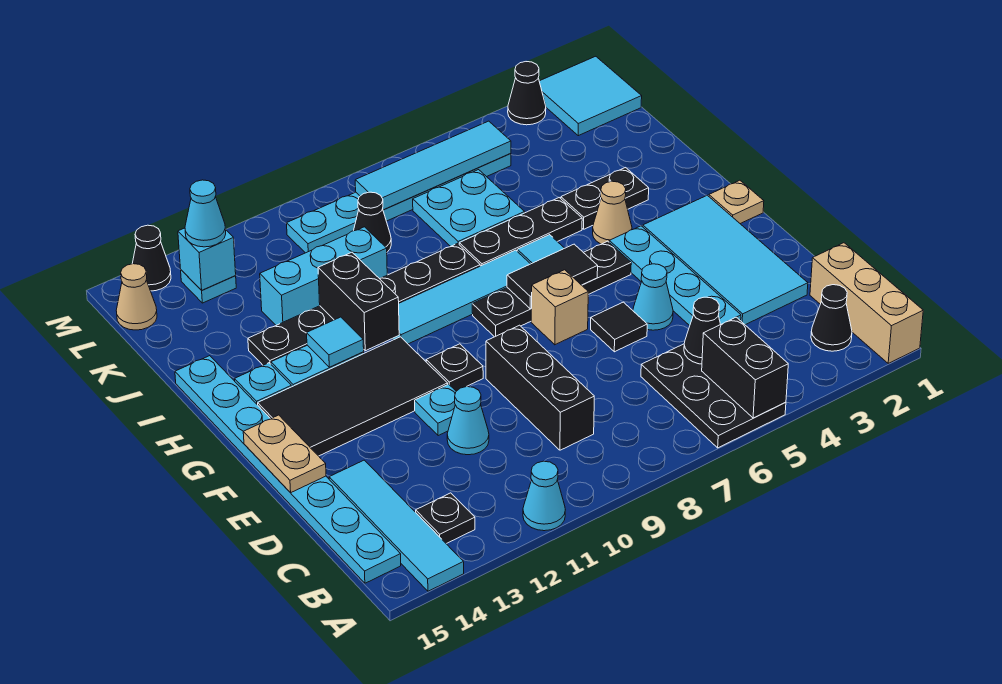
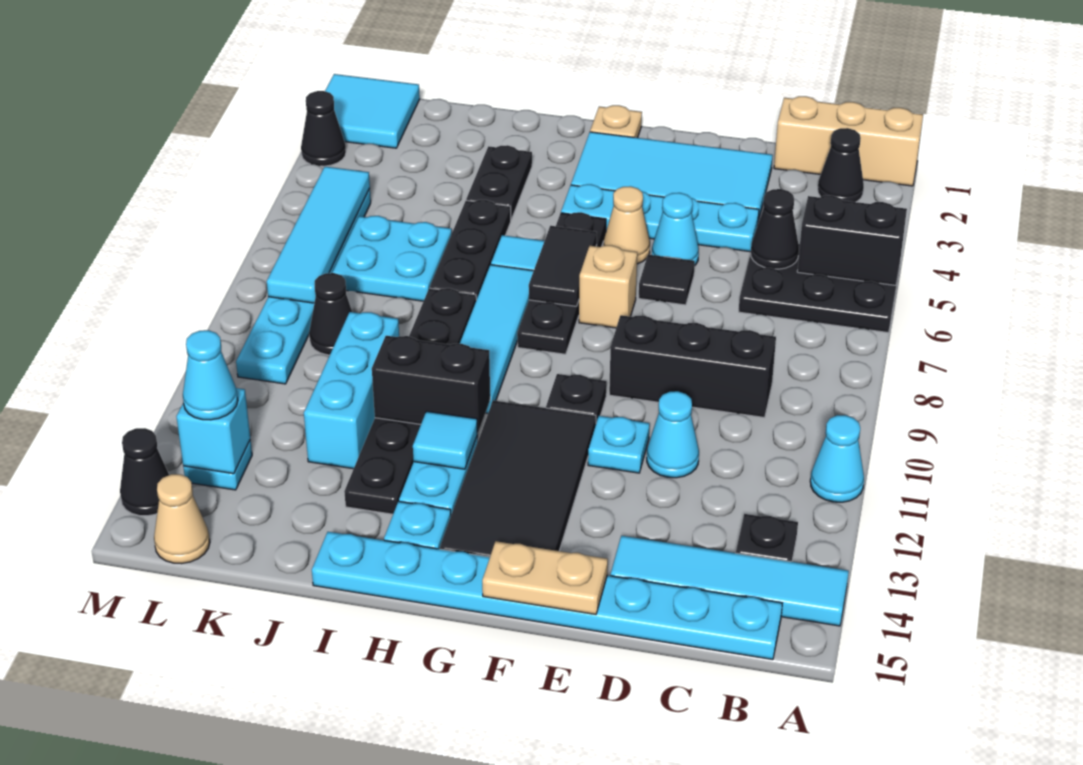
tan 1x1 cone [593,181,632,244] -> tan 1x1 cone moved to [603,186,650,264]

